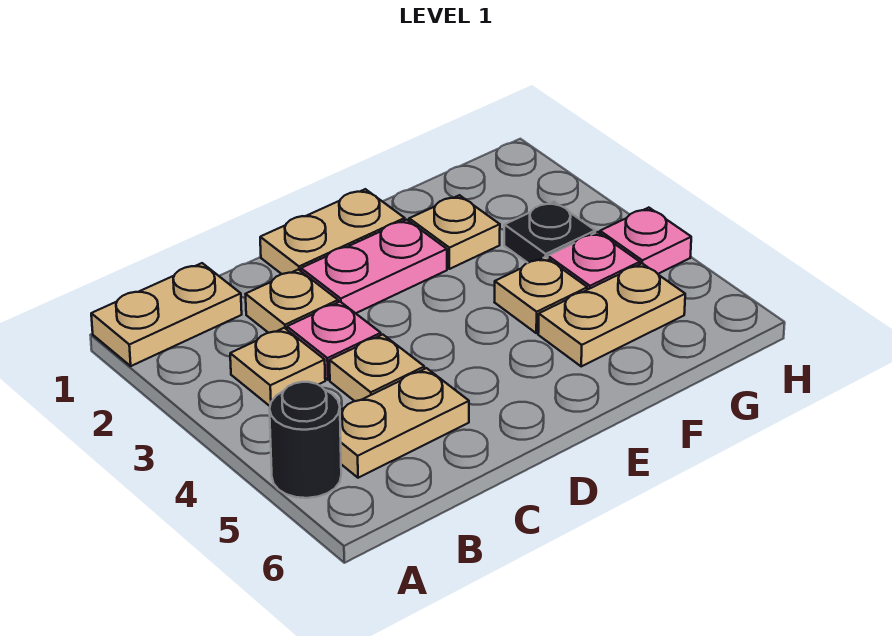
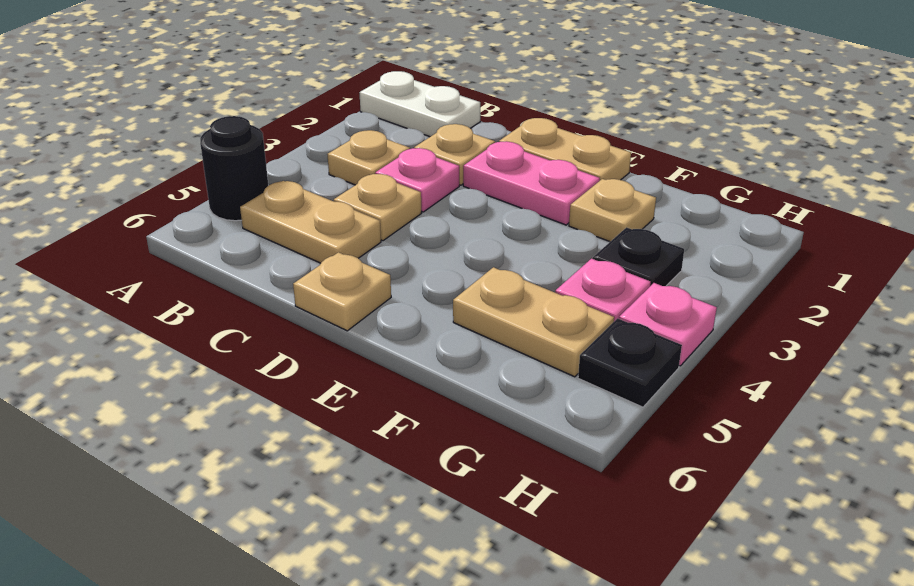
tan 1x2 plate [91,263,242,366] -> white 1x2 plate [359,71,480,137]
tan 1x1 plate [495,257,587,333] -> tan 1x1 plate moved to [293,252,391,331]
none -> black 1x1 plate [578,318,682,407]

